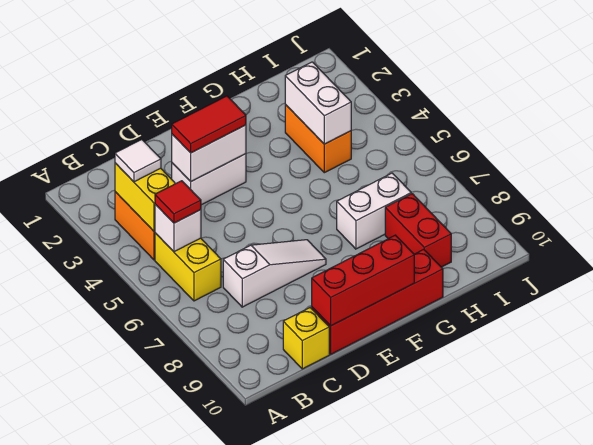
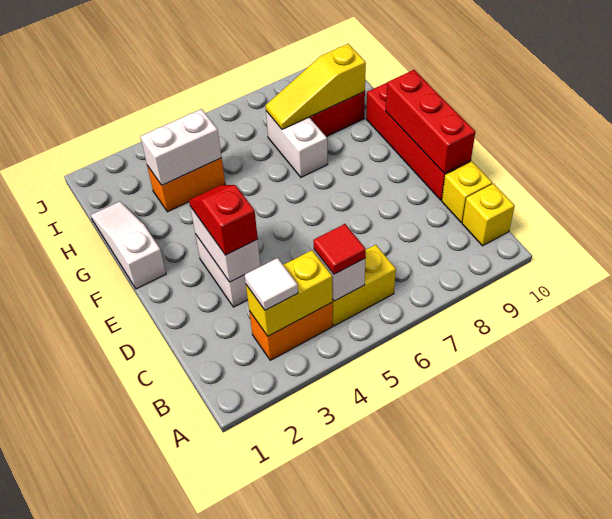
none -> yellow 1x1 brick [462,184,515,246]
white 1x3 slope [223,240,326,307] -> white 1x3 slope moved to [91,201,166,289]
red 1x2 tile [172,96,246,153] -> red 1x2 slope [189,185,258,255]
none -> yellow 1x3 slope [265,44,366,129]

